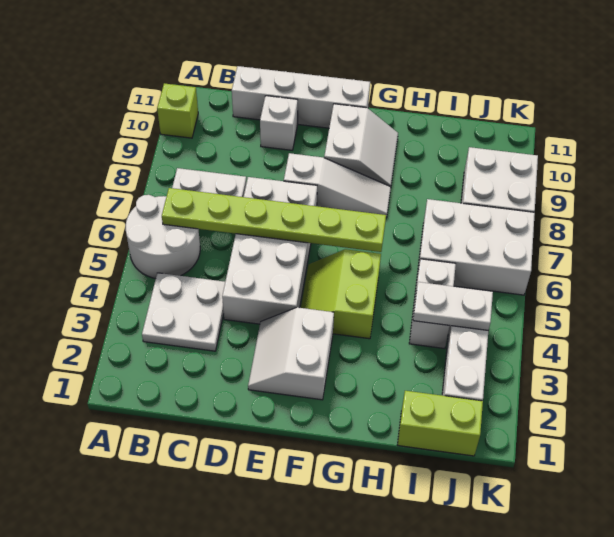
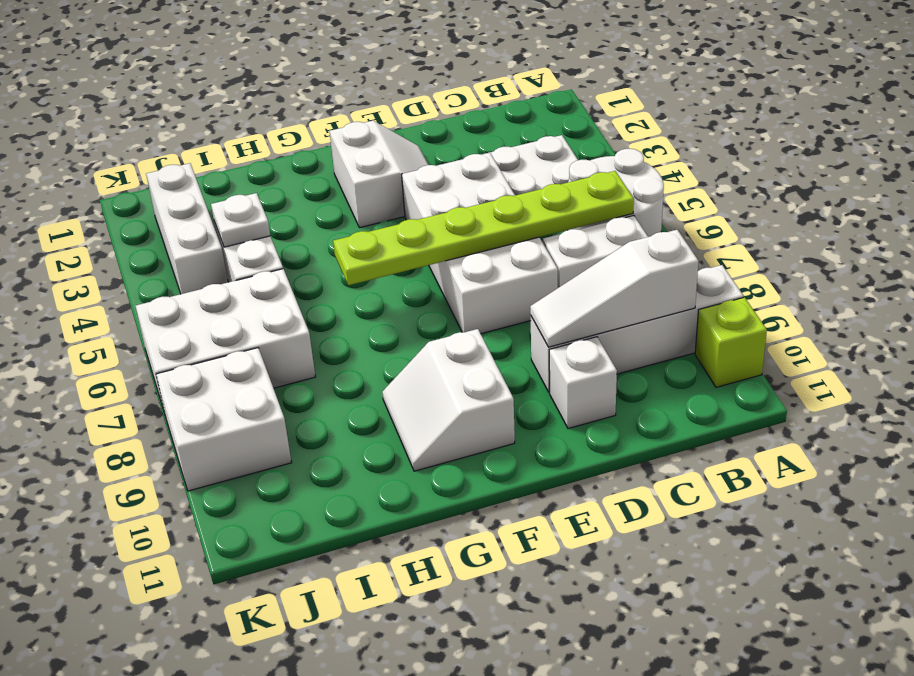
white 1x4 brick [232,66,370,128] -> white 1x4 brick moved to [531,265,743,393]
white 1x3 slope [284,153,391,218] -> white 1x3 slope moved to [530,230,698,347]
lime 2x2 slope [301,249,381,339] -> none
lime 1x2 brick [398,391,483,456] -> none
white 1x2 plate [413,282,493,330] -> white 1x1 plate [211,193,270,247]

